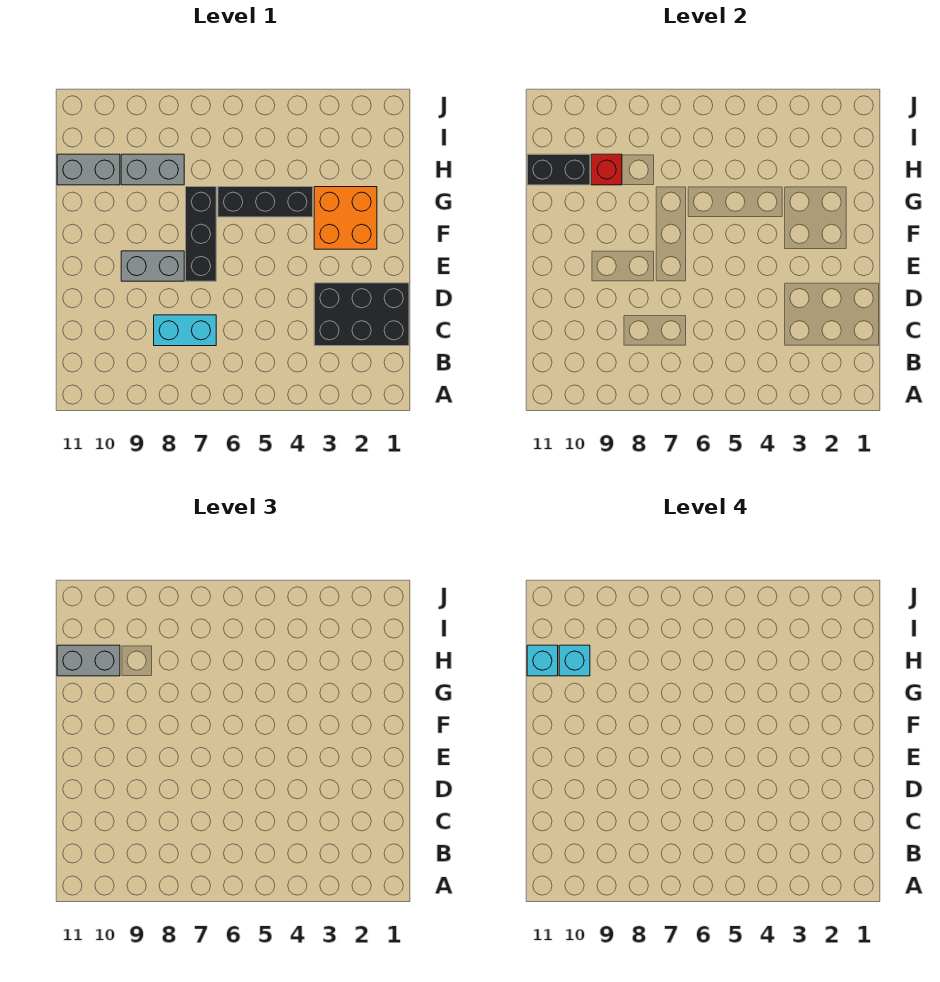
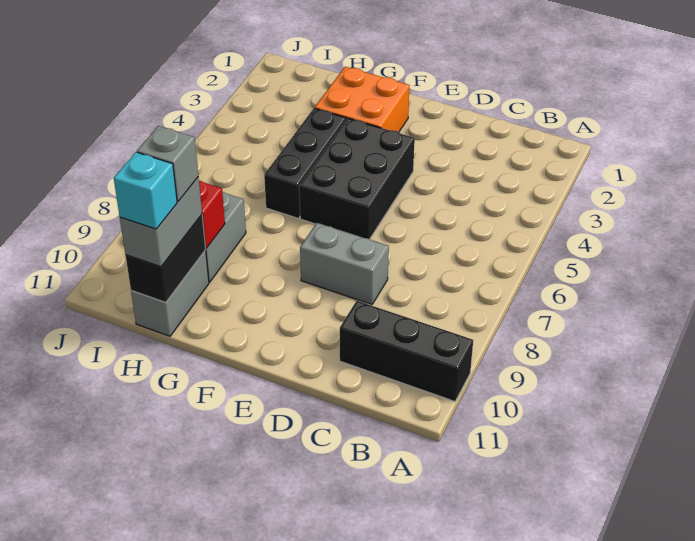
black 2x3 brick [314,283,409,346] -> black 2x3 brick moved to [299,118,415,239]
cyan 1x2 brick [154,315,216,346] -> none
black 1x3 brick [186,187,216,281] -> black 1x3 brick moved to [340,301,473,401]
grey 1x2 brick [121,251,184,281] -> grey 1x2 brick turned to [300,223,389,304]
cyan 1x1 brick [559,645,590,676] -> grey 1x1 brick [137,126,198,201]

